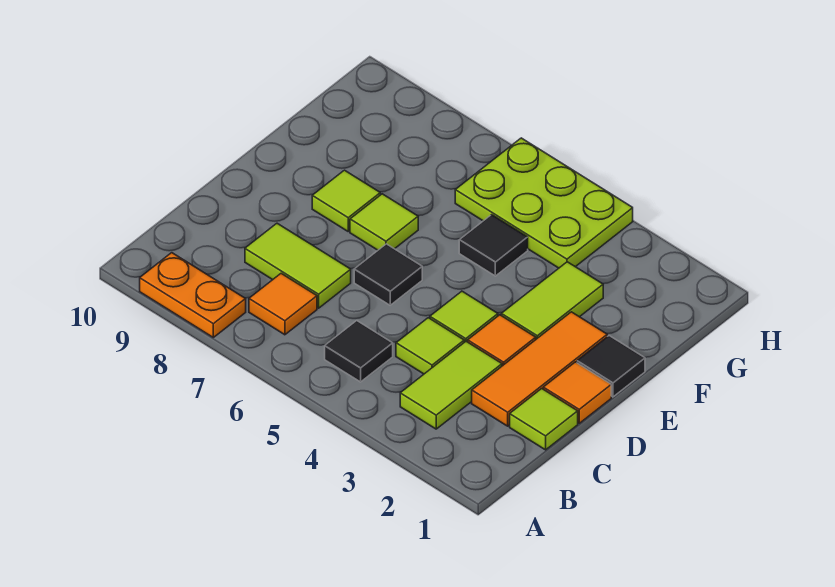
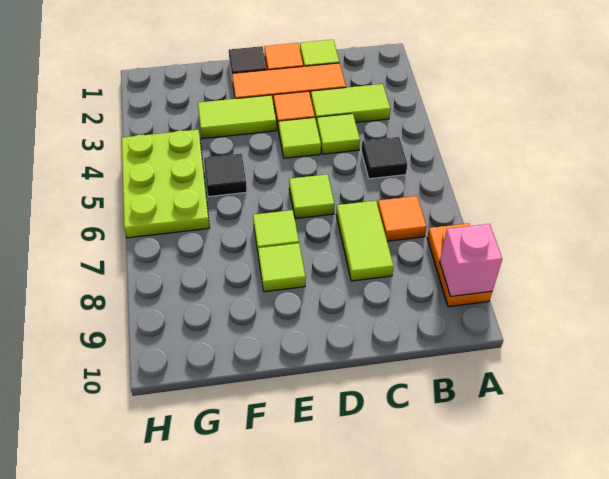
none -> pink 1x1 brick [440,224,502,297]
black 1x1 tile [354,244,422,305] -> lime 1x1 tile [289,174,335,219]

